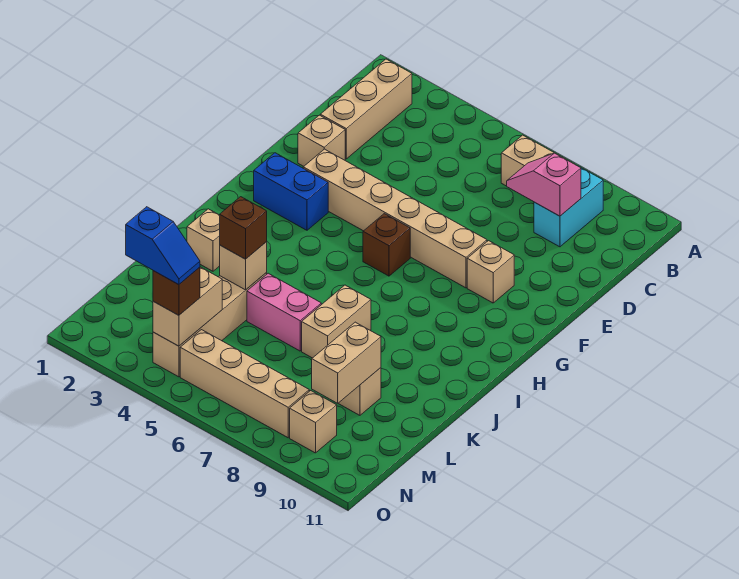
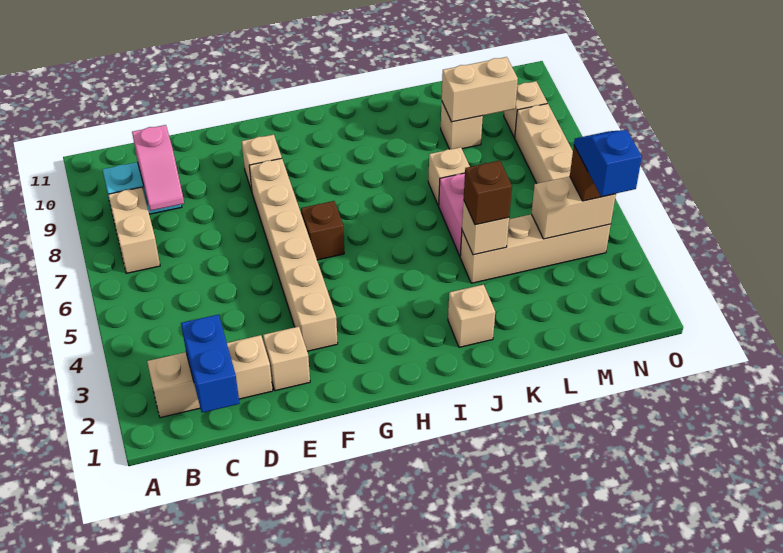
blue 1x2 brick [254,153,328,230] -> blue 1x2 brick moved to [181,315,240,413]
tan 1x2 brick [302,285,371,358] -> tan 1x1 brick [428,147,470,206]

